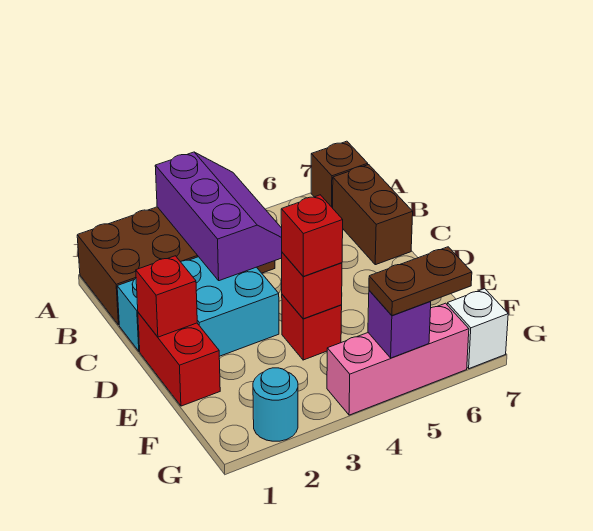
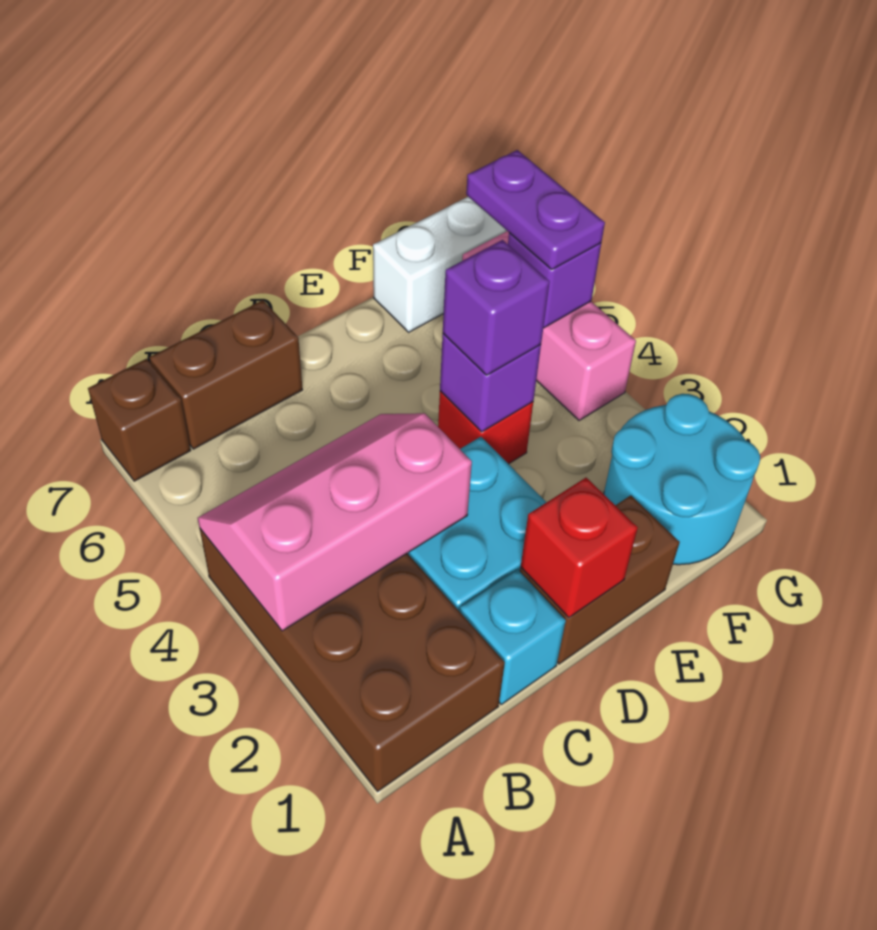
purple 2x3 slope [155,152,282,281] -> pink 2x3 slope [198,413,472,631]
red 1x2 brick [138,313,220,406] -> brown 1x2 brick [520,495,680,664]
red 1x1 brick [282,252,342,319] -> purple 1x1 brick [440,334,541,432]
red 1x1 brick [281,195,343,276] -> purple 1x1 brick [443,240,549,375]
cyan 1x1 round brick [253,368,298,441] -> cyan 2x2 round brick [604,394,760,565]
brown 1x2 plate [369,247,472,316] -> purple 1x2 plate [466,150,605,269]
white 1x1 brick [447,289,508,369] -> white 1x2 brick [373,197,507,332]

